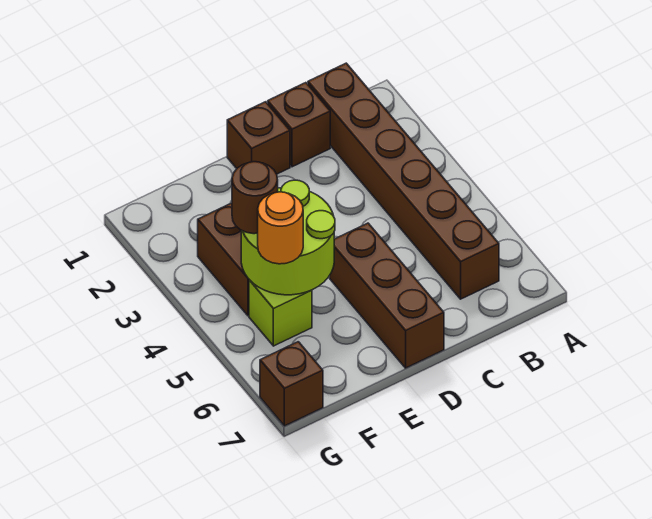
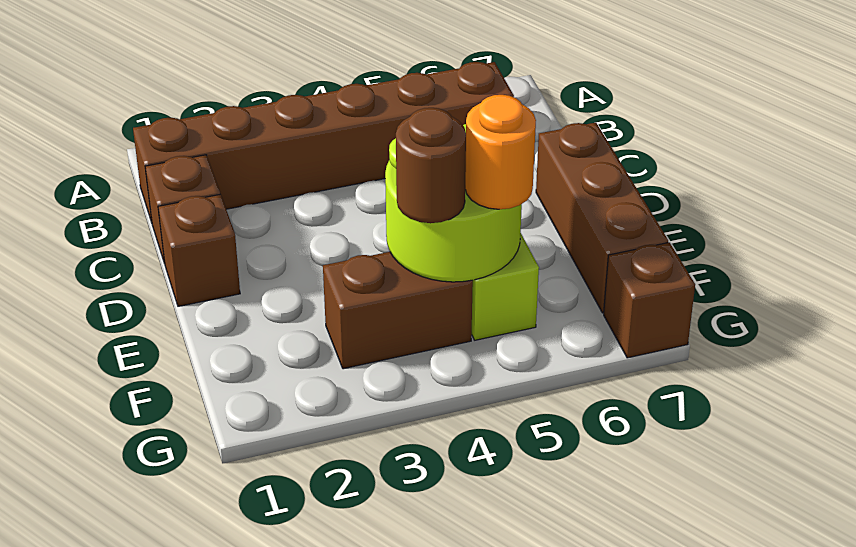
brown 1x3 brick [330,223,444,368] -> brown 1x3 brick turned to [536,123,668,313]

